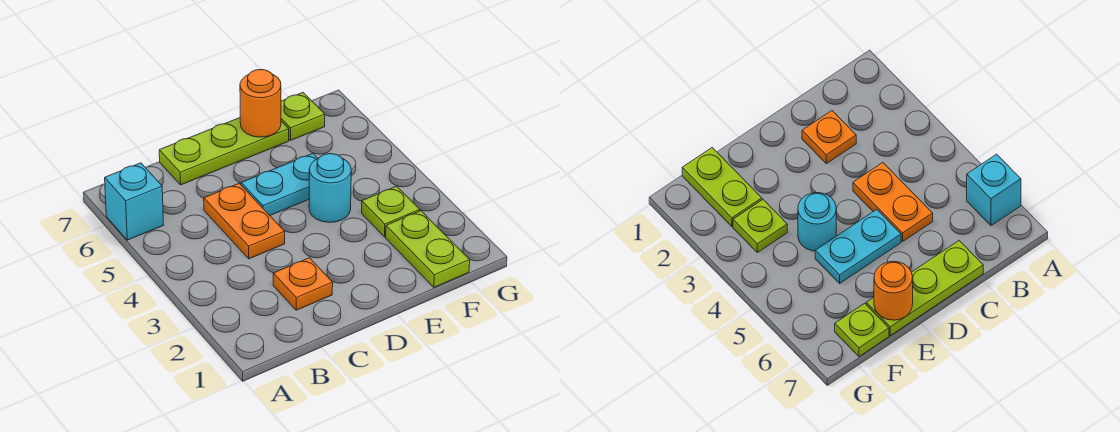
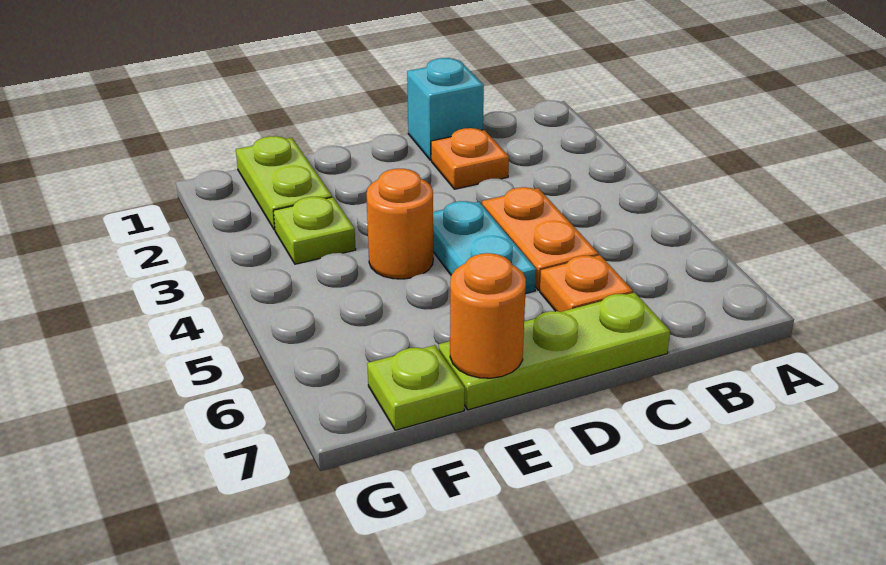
cyan 1x1 brick [105,163,163,240] -> cyan 1x1 brick moved to [407,58,484,160]
none -> orange 1x1 plate [540,255,633,312]
cyan 1x2 plate [241,153,318,215] -> cyan 1x2 plate turned to [433,201,536,294]
cyan 1x1 round brick [309,154,351,222] -> orange 1x1 round brick [367,169,433,279]

